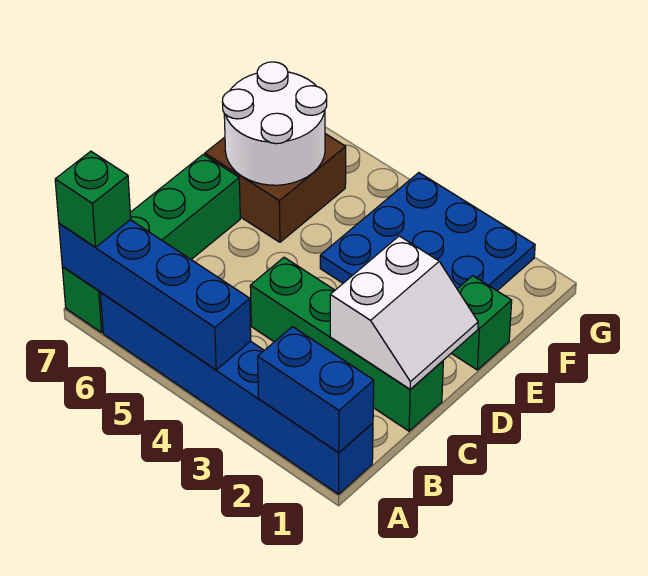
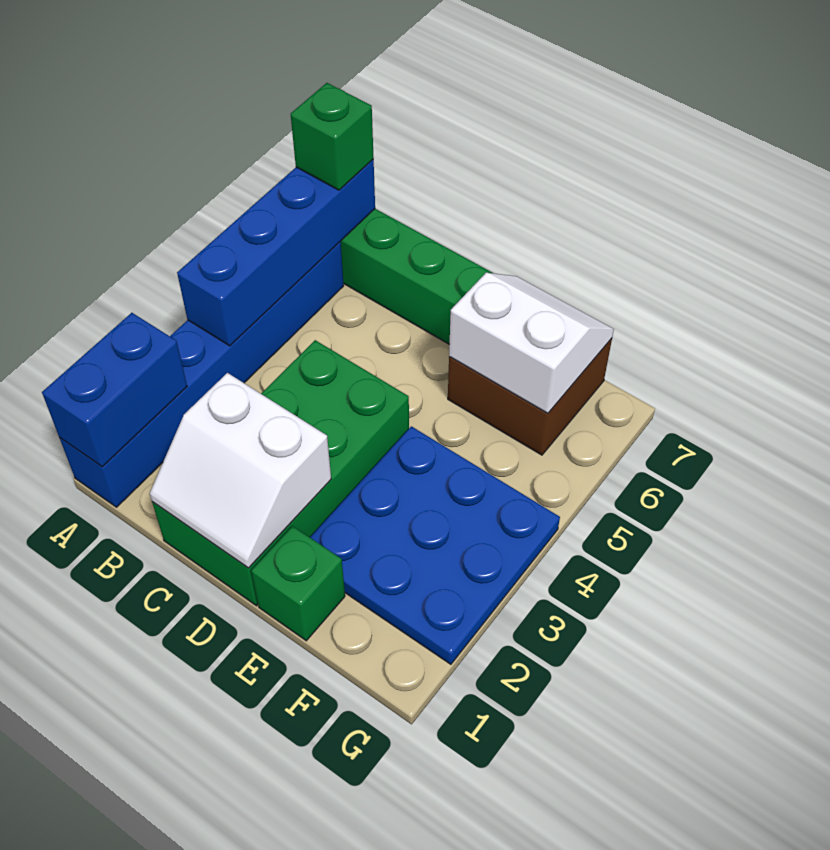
green 1x4 brick [250,257,443,431] -> green 2x4 brick [152,340,409,606]
white 2x2 round brick [222,62,327,185] -> white 2x2 slope [449,273,614,413]

